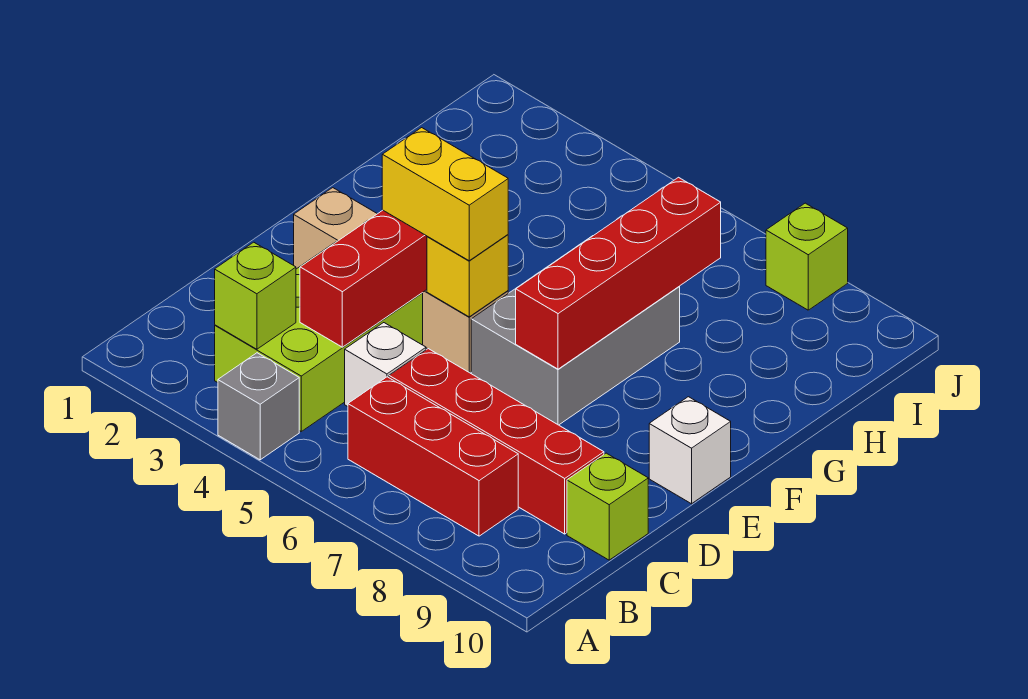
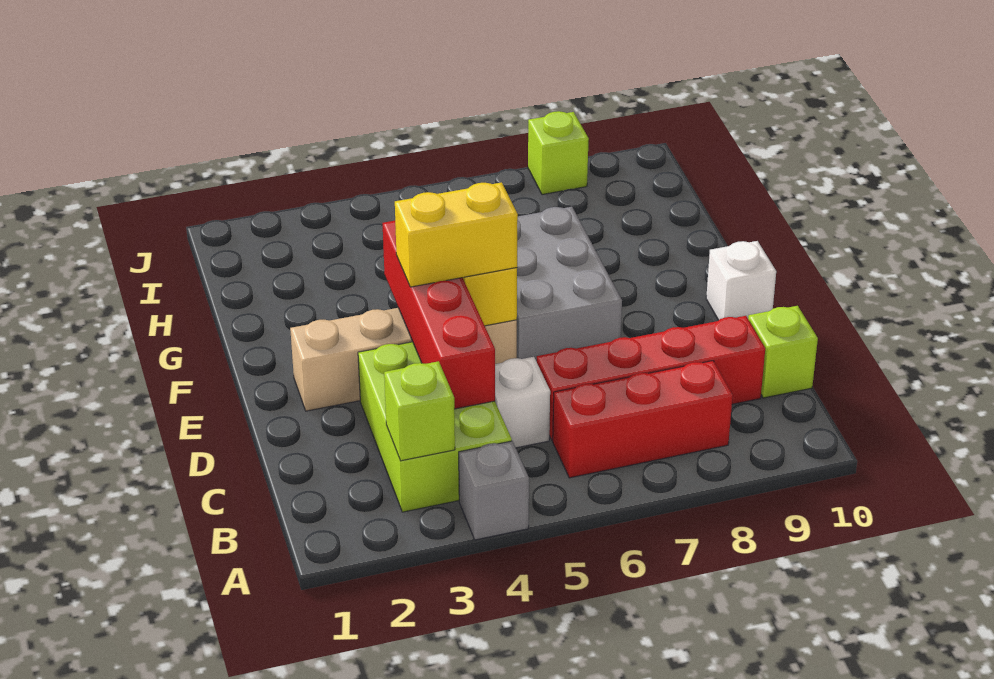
red 1x4 brick [516,177,721,369] -> none

